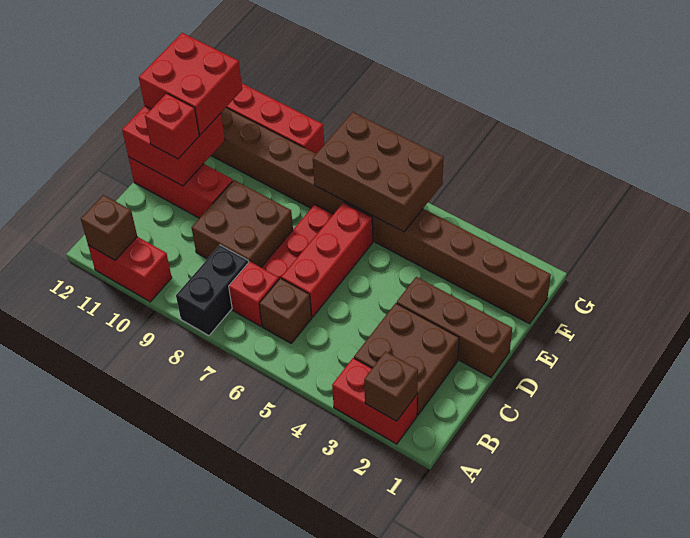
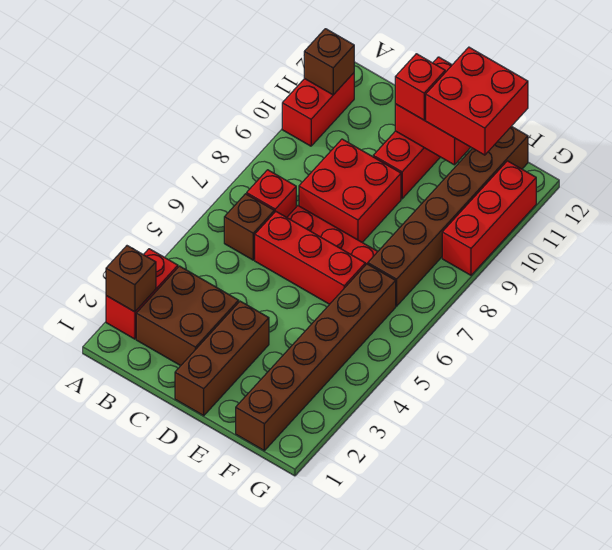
black 1x2 brick [176,245,249,336] -> none
brown 2x2 brick [192,180,293,267] -> red 2x2 brick [299,139,401,242]
brown 2x3 brick [313,112,444,232] -> none

